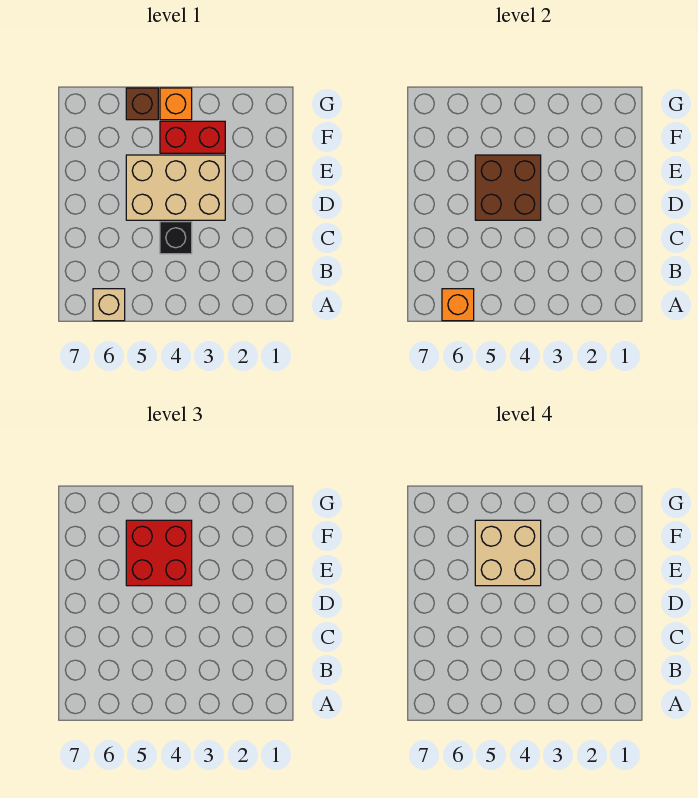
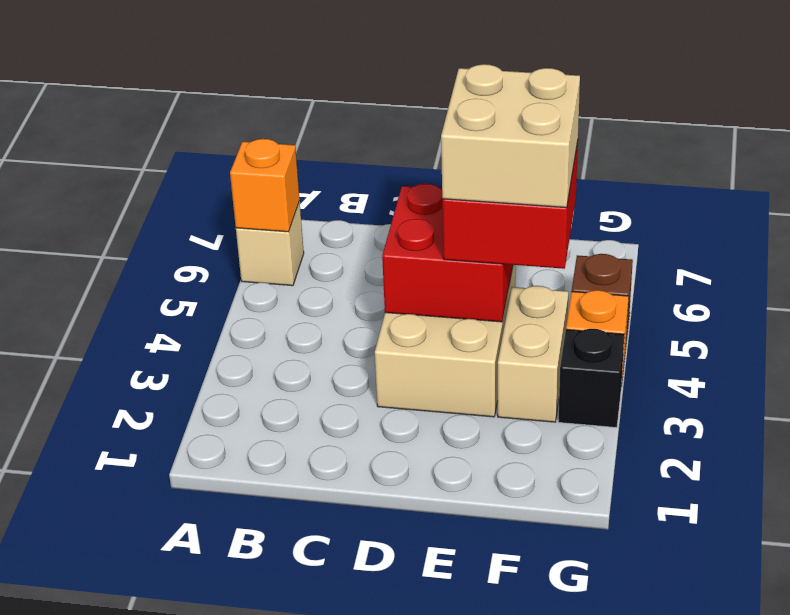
black 1x1 brick [160,222,192,254] -> black 1x1 brick moved to [558,329,624,428]
brown 2x2 brick [475,155,541,220] -> red 2x2 brick [382,184,513,322]
red 1x2 brick [160,121,225,153] -> tan 1x2 brick [498,286,568,422]

